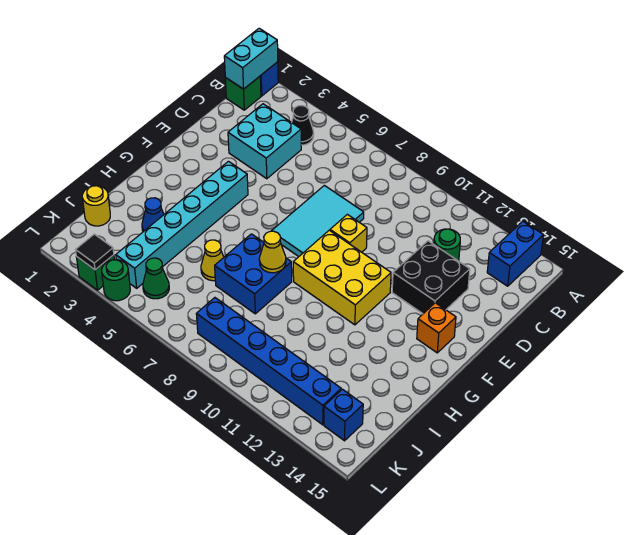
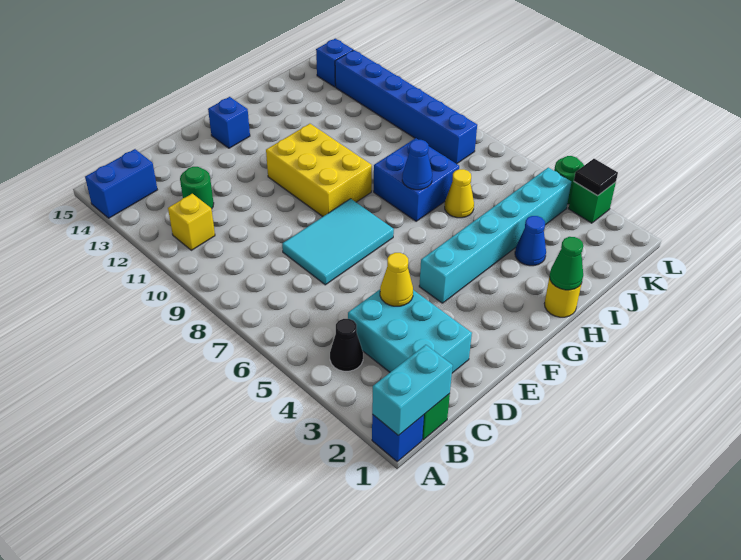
cyan 2x2 brick [228,104,301,179] -> cyan 2x3 brick [348,290,472,373]
black 2x2 brick [392,241,470,314] -> none
yellow 1x1 brick [330,214,367,252] -> yellow 1x1 brick moved to [168,194,215,250]
orange 1x1 brick [417,303,456,353] -> blue 1x1 brick [208,97,250,148]
none -> blue 1x1 cone [402,140,432,190]
yellow 1x1 cone [259,231,286,273] -> yellow 1x1 cone moved to [380,253,413,306]
yellow 1x1 round brick [82,186,110,226] -> yellow 1x1 round brick moved to [544,277,582,317]
green 1x1 cone [143,258,169,299] -> green 1x1 cone moved to [549,237,583,290]

